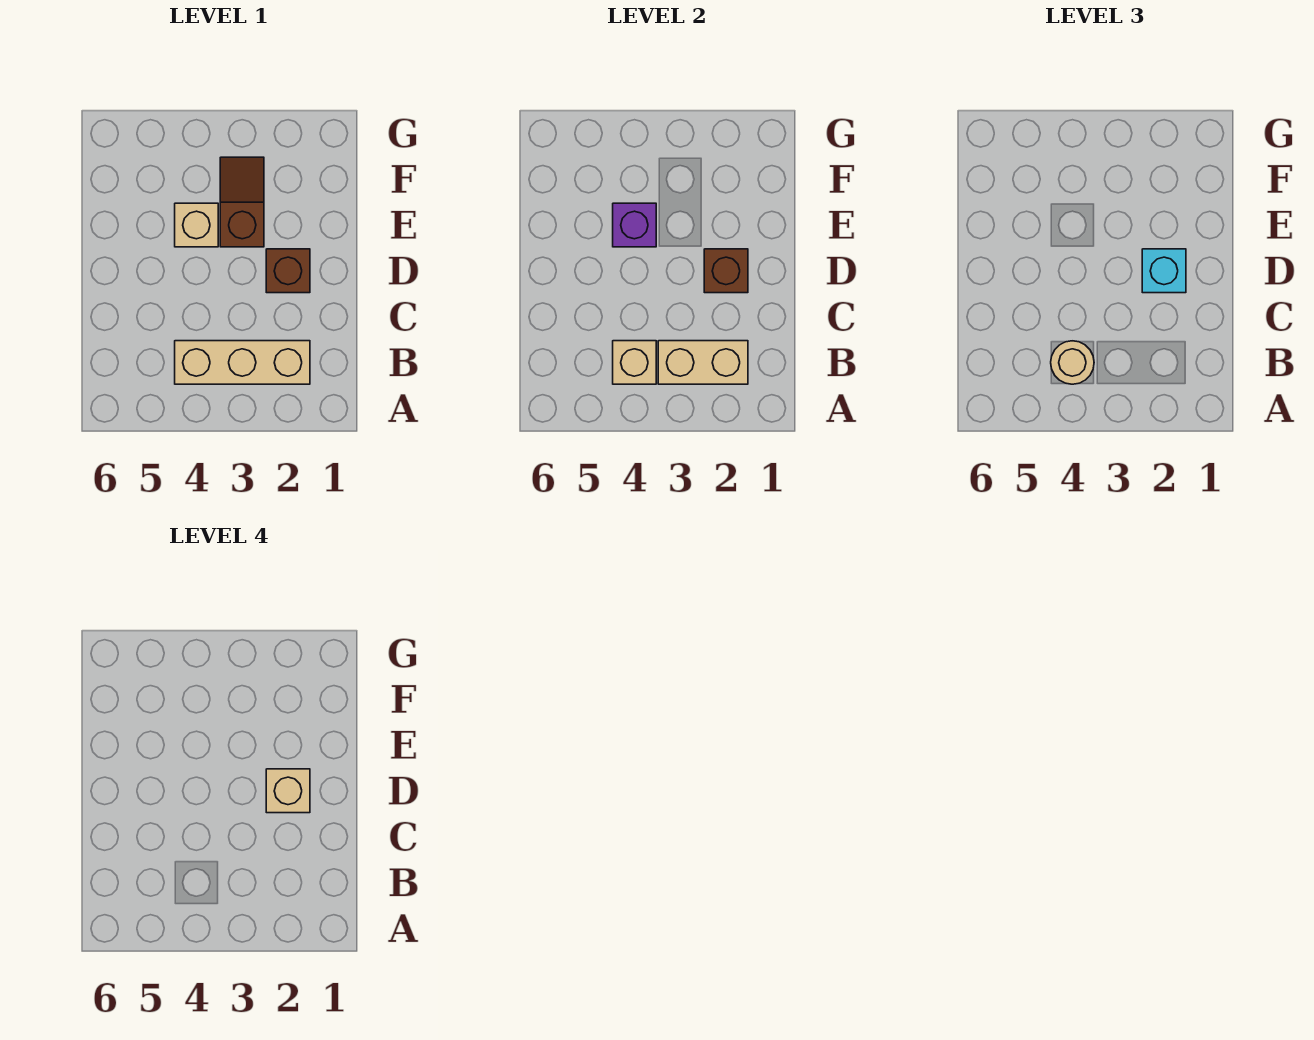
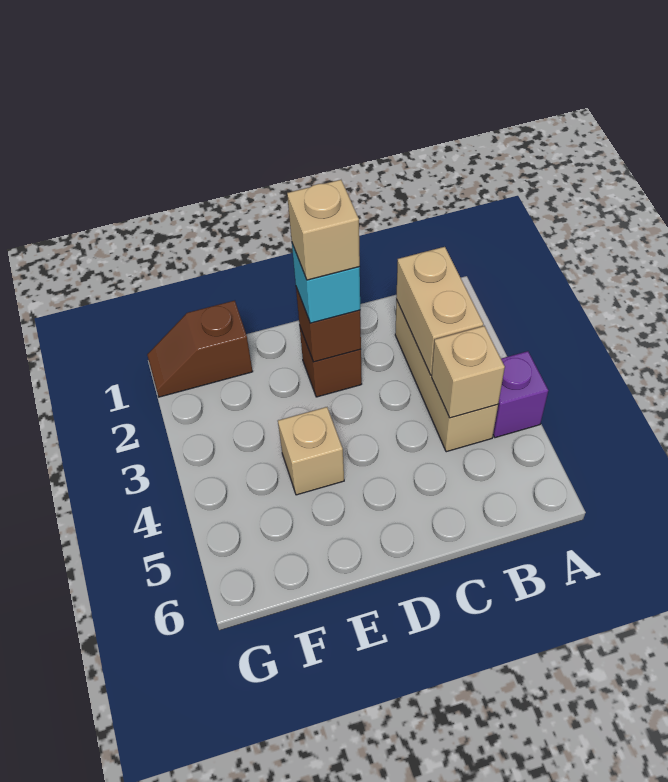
tan 1x1 round brick [1051,341,1094,384] -> none
brown 1x2 slope [220,157,264,247] -> brown 1x2 slope moved to [147,301,253,397]
purple 1x1 brick [613,203,656,247] -> purple 1x1 brick moved to [493,351,548,438]

